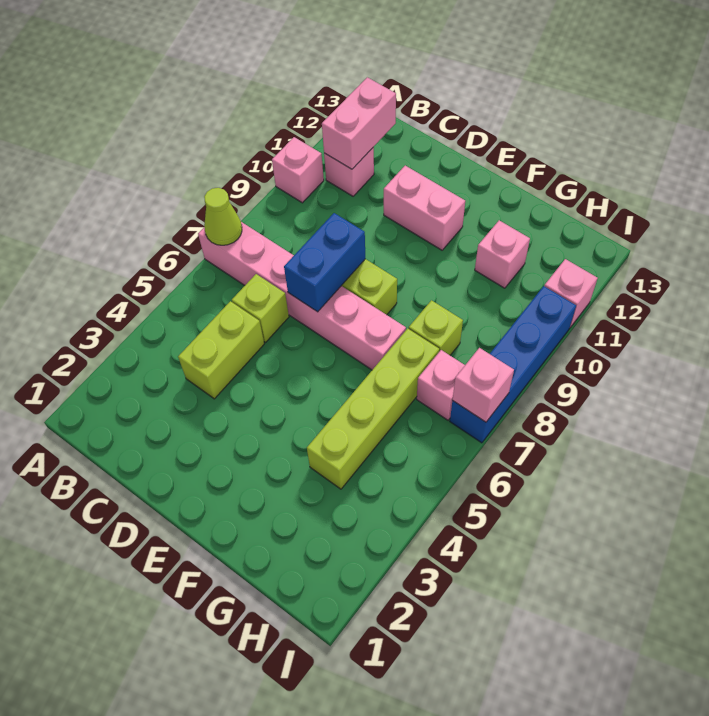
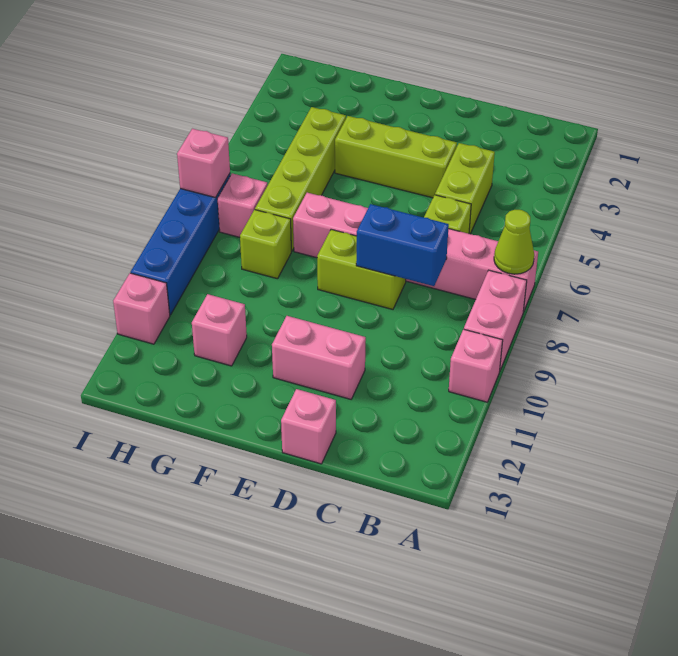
pink 1x1 brick [324,147,374,196] -> pink 1x1 brick moved to [281,389,336,464]
pink 1x2 brick [322,77,396,169] -> pink 1x2 brick moved to [464,270,527,370]
none -> lime 1x3 brick [335,116,457,198]
blue 1x2 brick [284,213,365,312] -> blue 1x2 brick turned to [356,204,449,286]

